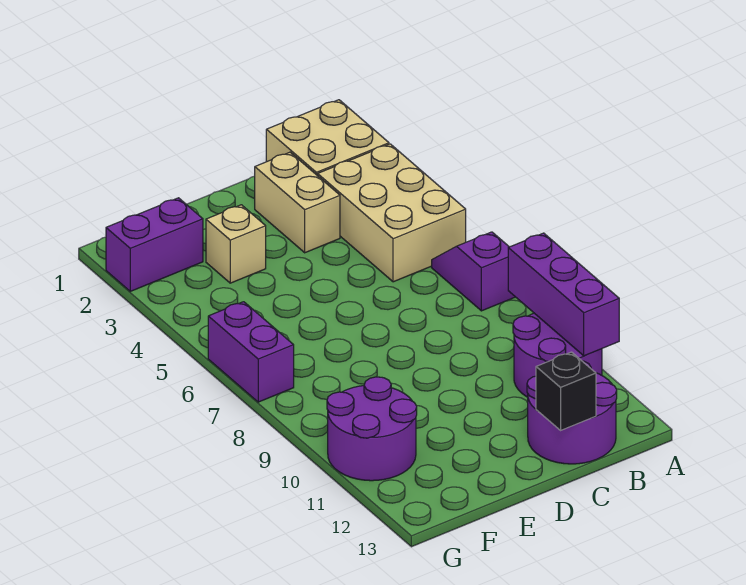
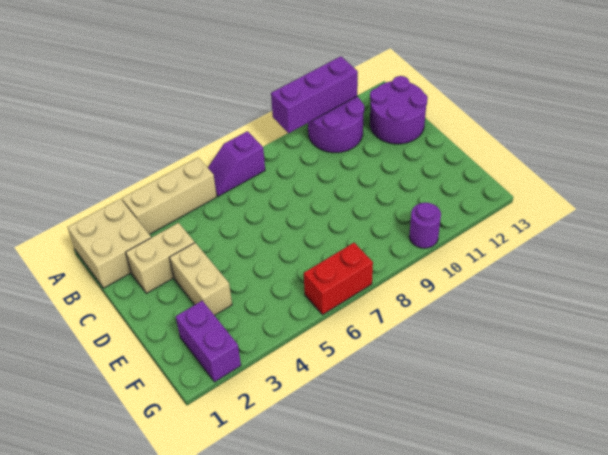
tan 2x3 brick [318,144,466,282] -> tan 1x3 brick [122,158,217,234]
black 1x1 brick [536,352,596,430] -> none
tan 1x1 brick [206,205,266,283] -> tan 1x2 brick [170,243,232,315]
purple 2x2 round brick [327,377,417,481] -> purple 1x1 round brick [409,203,441,248]
purple 1x2 brick [208,302,294,402] -> red 1x2 brick [304,243,373,315]

